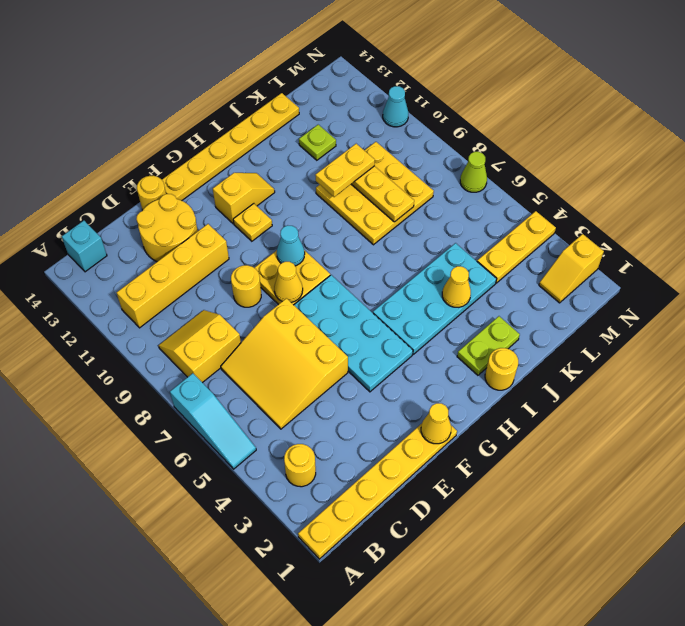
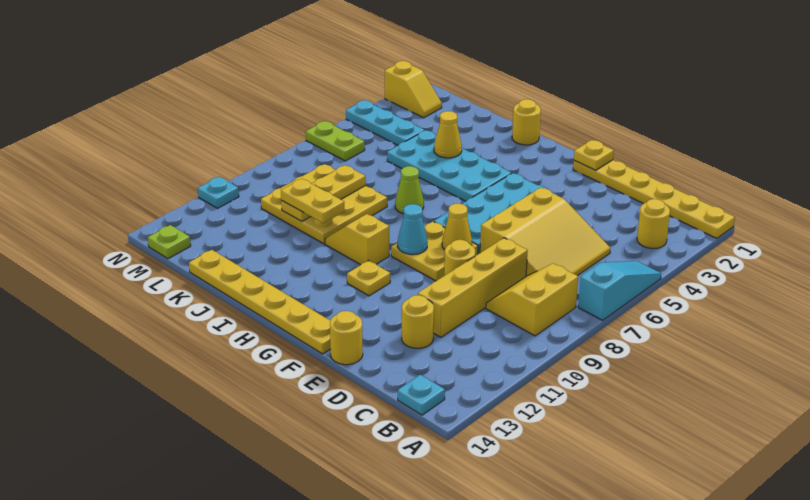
yellow 2x2 slope [159,310,241,383] -> yellow 2x2 slope turned to [486,263,578,336]
yellow 1x4 brick [116,224,229,328] -> yellow 1x4 brick turned to [418,238,528,337]
cyan 1x1 brick [62,221,107,272] -> cyan 1x1 plate [398,375,445,415]
yellow 2x2 round brick [136,194,198,262] -> yellow 1x1 round brick [402,295,434,348]
yellow 1x1 cone [421,403,451,444] -> yellow 1x1 plate [574,140,614,170]
yellow 1x2 slope [213,173,275,224] -> yellow 1x2 slope moved to [325,214,389,265]
lime 1x2 plate [457,316,520,375] -> lime 1x2 plate moved to [306,121,365,161]
lime 1x1 plate [299,125,336,160] -> lime 1x1 plate moved to [148,225,191,259]
yellow 1x3 plate [477,211,556,283] -> cyan 1x3 plate [346,100,425,145]
lime 1x1 cone [460,152,487,192] -> lime 1x1 cone moved to [395,166,424,214]
cyan 1x1 cone [383,86,408,127] -> cyan 1x1 plate [198,177,239,208]

